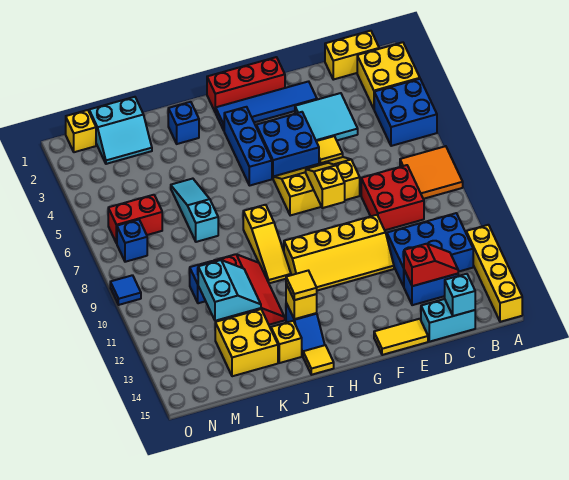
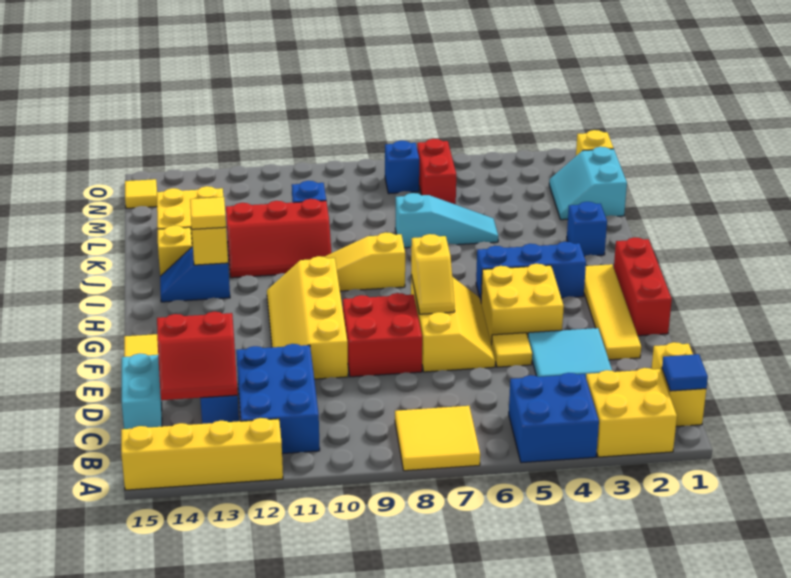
orange 2x2 tile [400,146,463,199] -> yellow 2x2 tile [395,406,480,471]
red 2x2 brick [361,165,424,230] -> red 2x2 brick moved to [343,293,422,377]
red 1x2 slope [404,244,458,286] -> red 2x2 slope [157,312,238,400]
cyan 1x1 brick [445,274,475,316] -> none
blue 1x4 tile [215,81,317,130] -> yellow 1x4 tile [584,264,641,360]
blue 2x2 brick [256,112,319,178] -> yellow 2x2 brick [481,264,564,345]
yellow 1x2 slope [306,163,345,208] -> yellow 1x2 slope turned to [411,234,455,314]
yellow 1x1 tile [303,345,334,375] -> yellow 1x1 tile moved to [125,179,157,208]
cyan 2x2 slope [198,260,261,321] -> none
blue 1x1 tile [110,275,141,305] -> blue 1x1 tile moved to [662,354,708,391]

